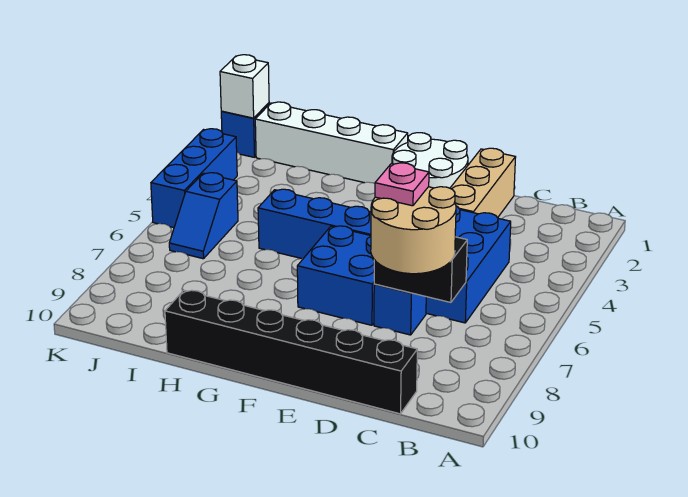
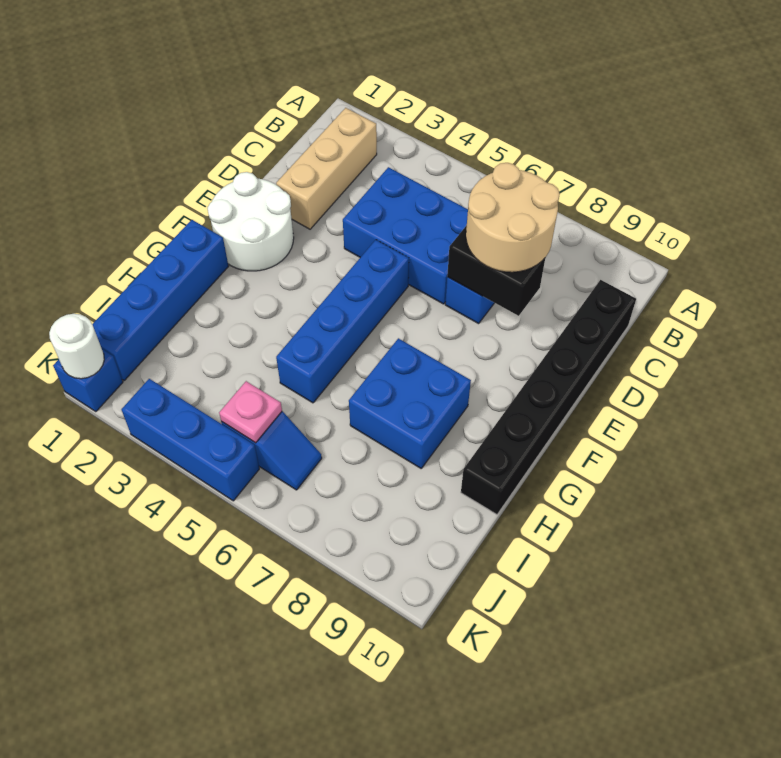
black 1x2 brick [374,237,467,302] -> black 1x2 brick turned to [447,225,545,316]
tan 1x3 brick [450,148,516,218] -> tan 1x3 brick turned to [276,108,377,229]
pink 1x1 plate [375,163,429,206] -> pink 1x1 plate moved to [219,381,282,443]
blue 2x2 brick [297,226,374,325] -> blue 2x2 brick moved to [349,338,471,468]
white 1x4 brick [255,102,408,183] -> blue 1x4 brick [92,220,229,381]
white 1x1 brick [220,55,269,118] -> white 1x1 round brick [49,314,104,379]

